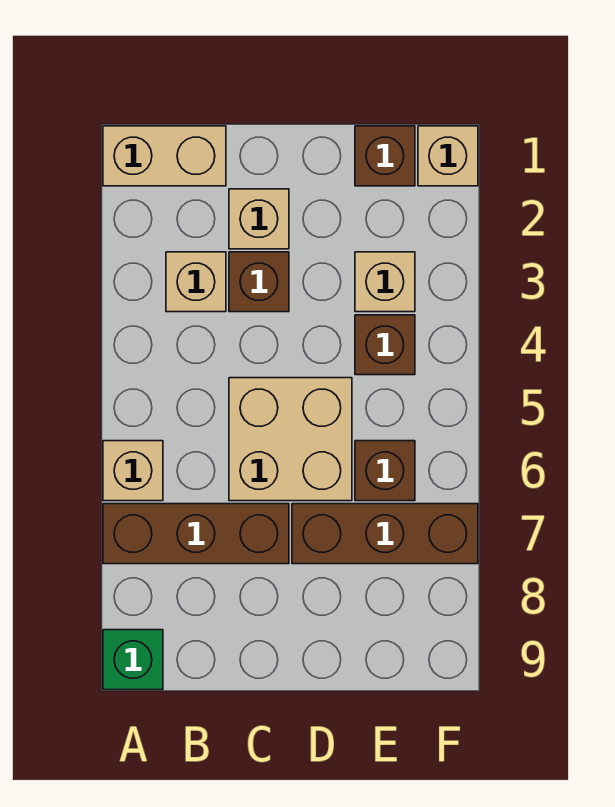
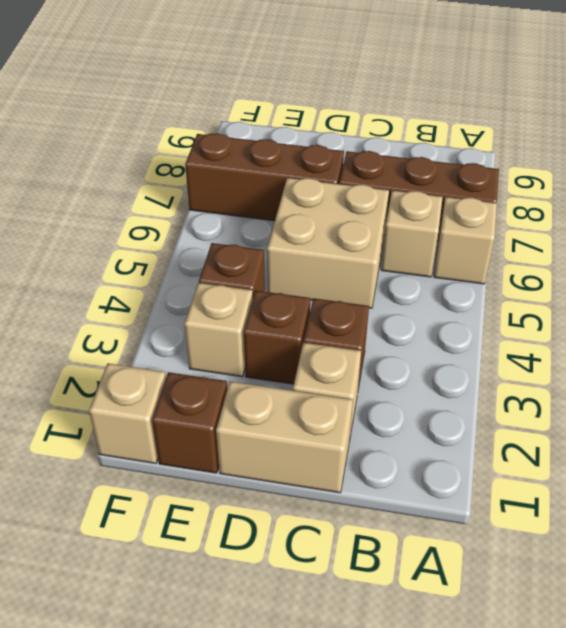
tan 1x2 brick [103,126,226,186] -> tan 1x2 brick moved to [216,381,353,493]
green 1x1 brick [103,630,163,690] -> none
tan 1x1 brick [166,252,226,312] -> tan 1x1 brick moved to [381,191,443,277]
brown 1x1 brick [355,441,415,501] -> brown 1x1 brick moved to [244,291,310,384]

